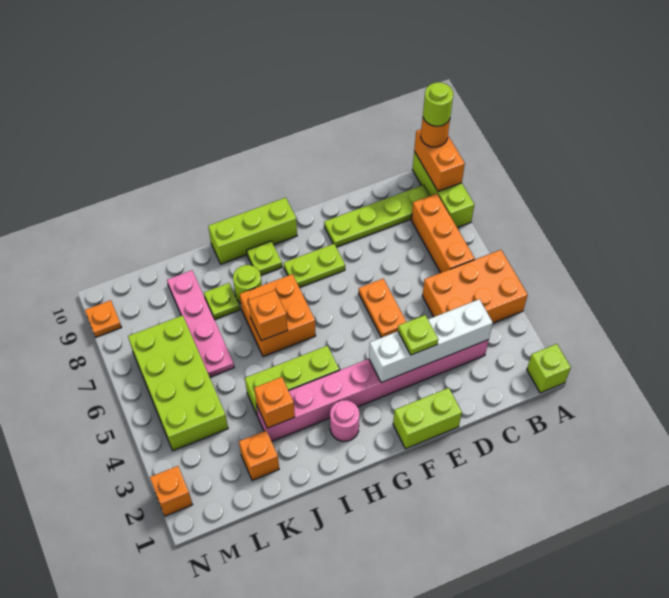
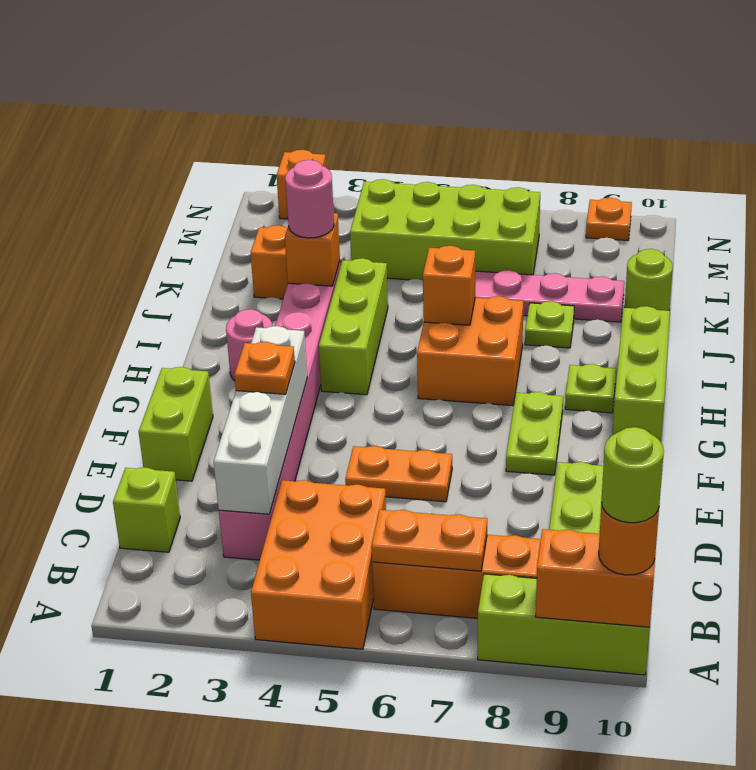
lime 1x1 brick [527,344,571,393] -> lime 1x1 brick moved to [113,468,180,552]
none -> orange 1x2 plate [371,510,487,571]
lime 1x1 plate [398,315,438,355] -> orange 1x1 plate [234,342,295,394]
lime 1x1 round brick [233,265,262,303] -> lime 1x1 round brick moved to [625,249,673,311]
none -> pink 1x1 round brick [285,160,334,238]

